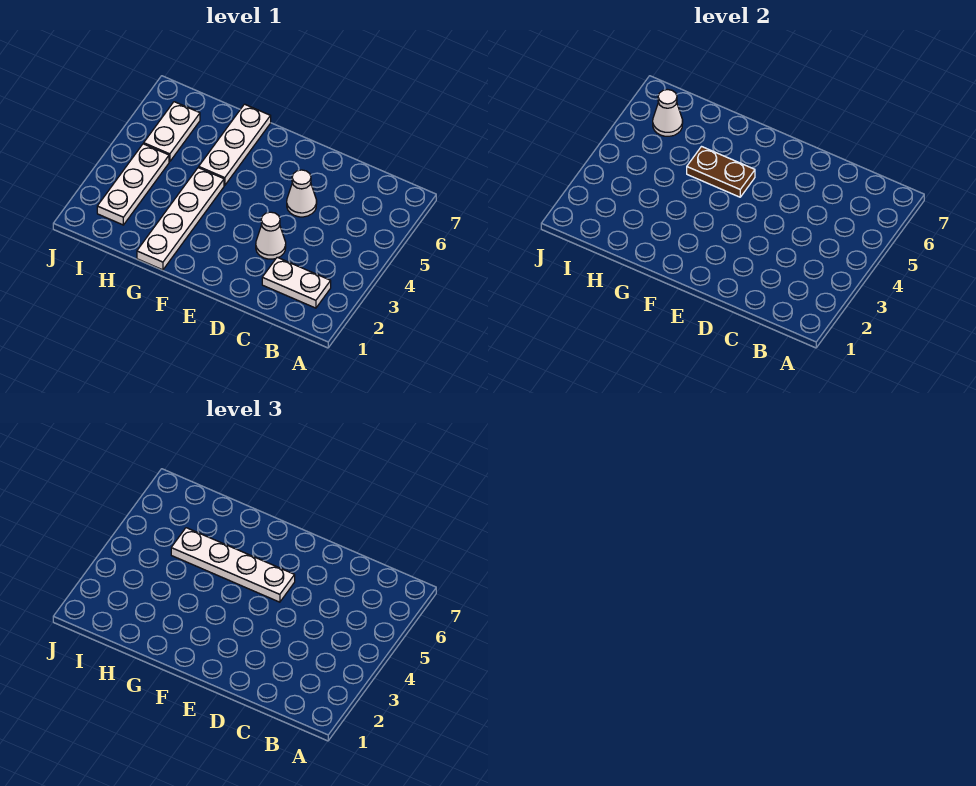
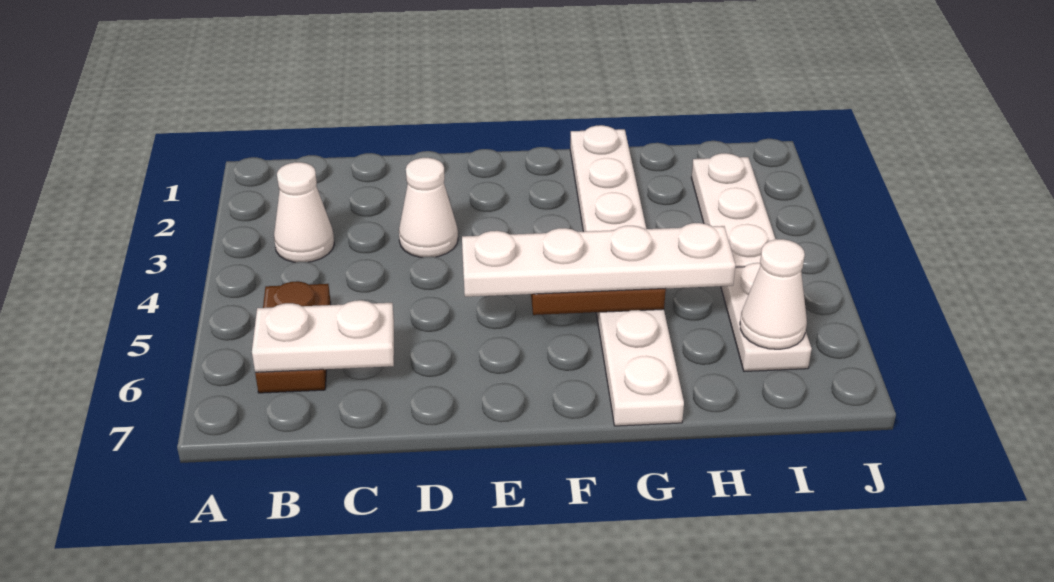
white 1x2 plate [262,257,331,308] -> white 1x2 plate moved to [252,300,394,372]
none -> brown 1x2 plate [255,281,331,393]
white 1x1 cone [287,170,317,217] -> white 1x1 cone moved to [274,162,334,262]

